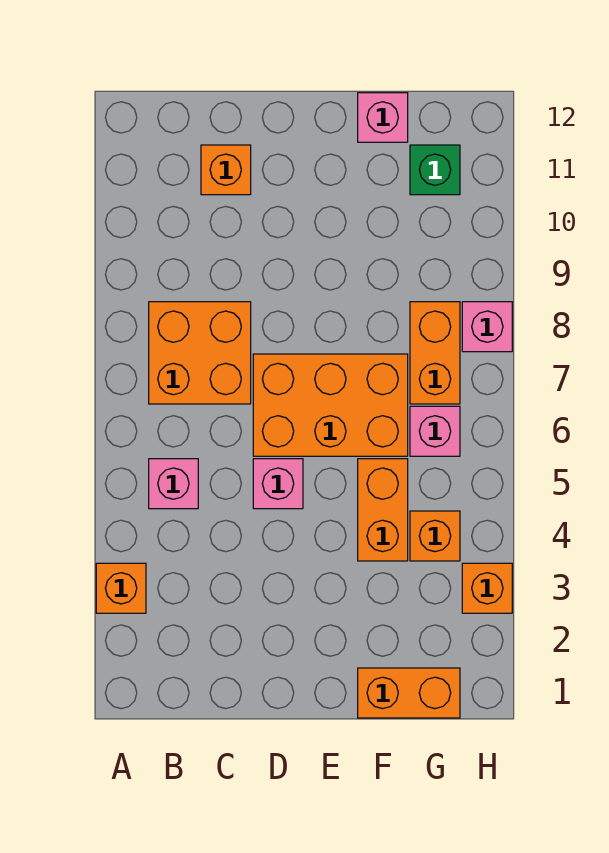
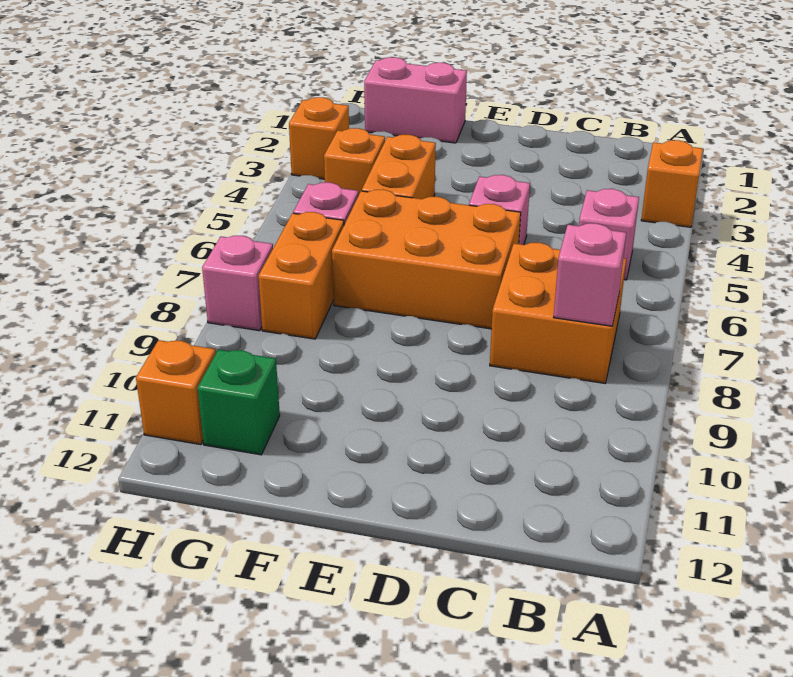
orange 1x1 brick [201,145,251,195] -> orange 1x1 brick moved to [136,340,216,445]
orange 1x2 brick [358,668,460,718] -> pink 1x2 brick [364,57,467,143]
pink 1x1 brick [358,93,408,142] -> pink 1x1 brick moved to [554,223,626,326]

